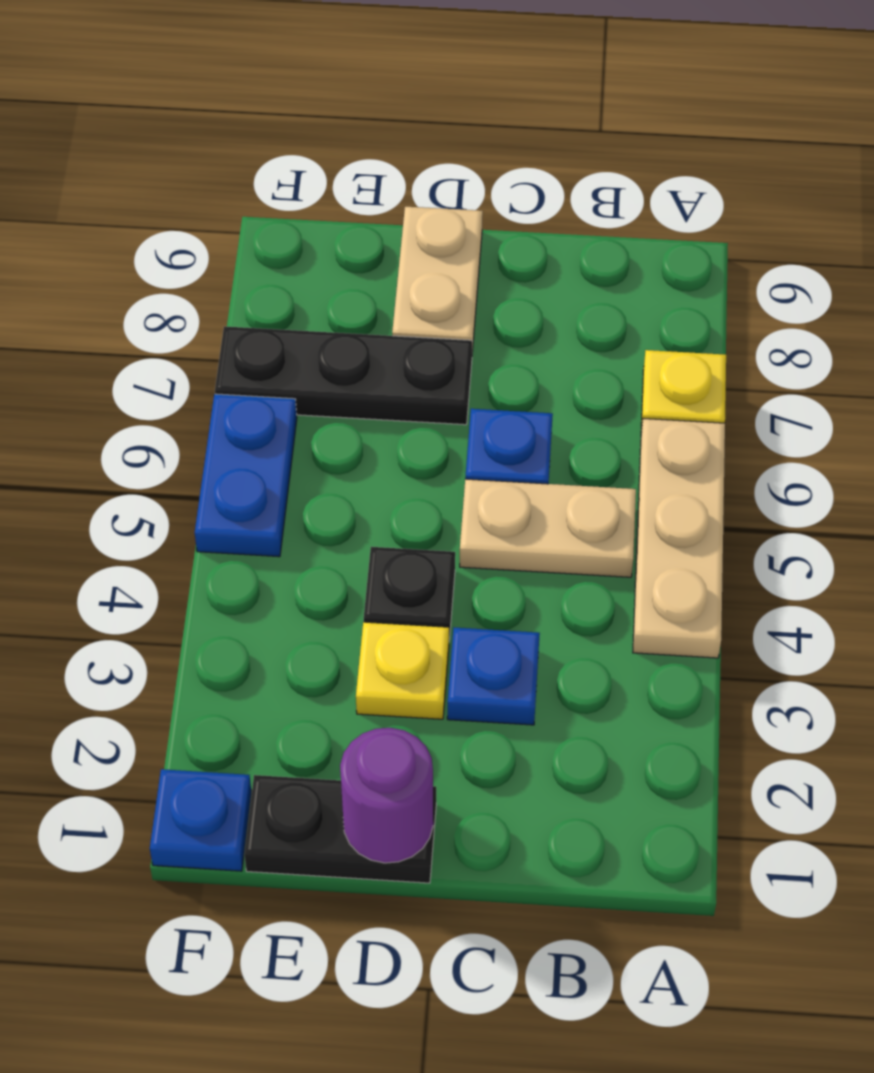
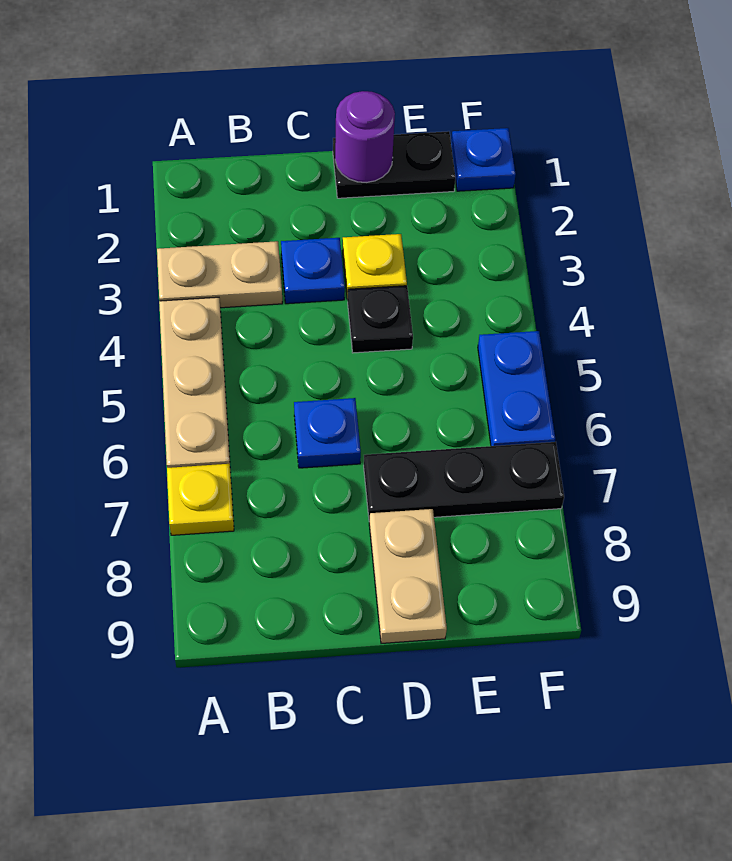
tan 1x2 plate [460,479,636,577] -> tan 1x2 plate moved to [157,241,282,308]

